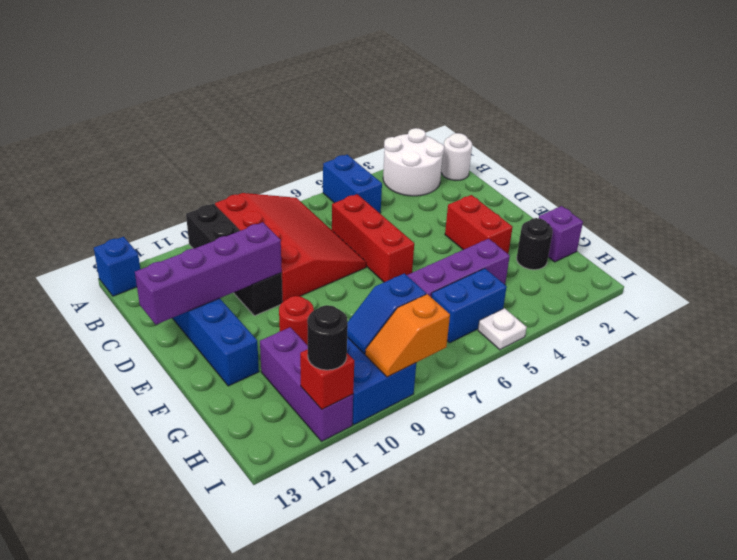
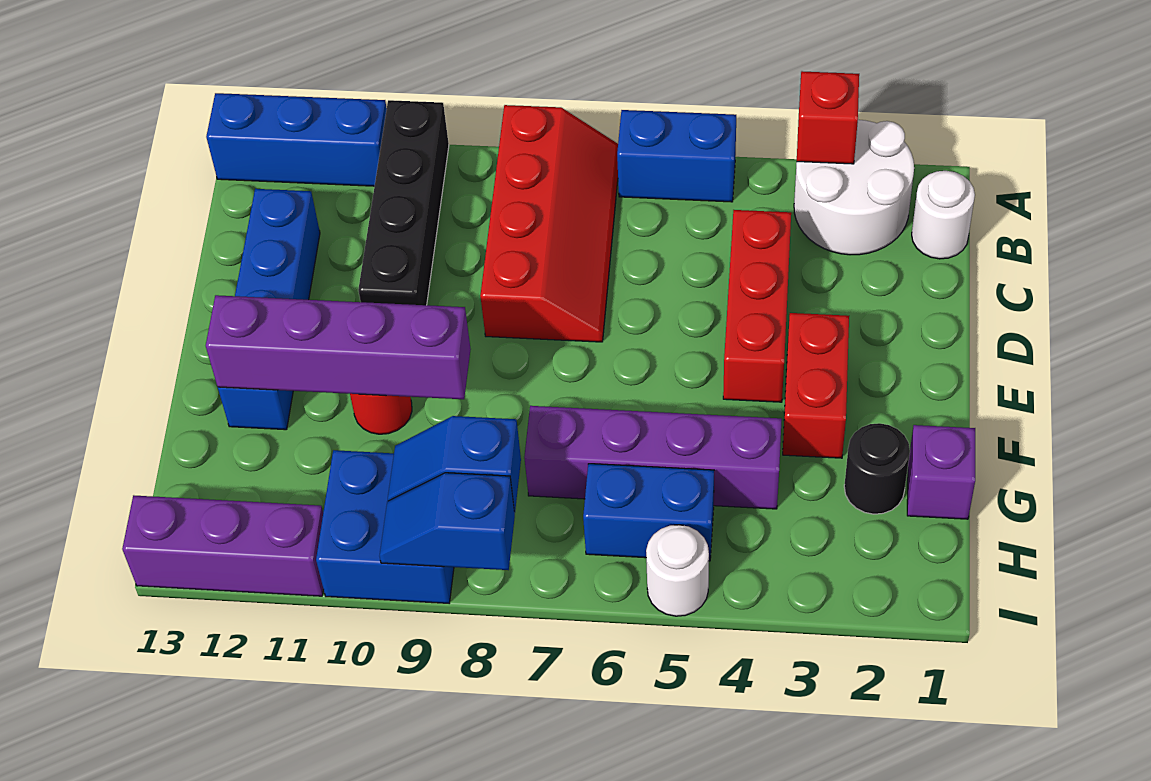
blue 1x2 brick [323,155,382,213] -> blue 1x2 brick turned to [617,110,736,202]
red 3x4 slope [215,193,366,302] -> red 2x4 slope [480,105,618,342]
blue 1x1 brick [94,237,140,296] -> blue 1x3 brick [206,93,387,186]
red 1x3 brick [332,194,414,282] -> red 1x3 brick moved to [723,210,791,402]
purple 1x4 brick [135,222,282,324] -> purple 1x4 brick moved to [206,295,471,399]
purple 1x3 brick [260,327,353,441] -> purple 1x3 brick turned to [122,495,324,596]
white 1x1 plate [478,308,527,350] -> white 1x1 round brick [646,525,709,616]
orange 1x2 slope [365,294,450,377] -> blue 1x2 slope [380,473,515,570]
red 1x1 brick [300,349,354,409] -> red 1x1 brick moved to [797,71,859,164]
black 1x1 round brick [307,305,348,370] -> none

